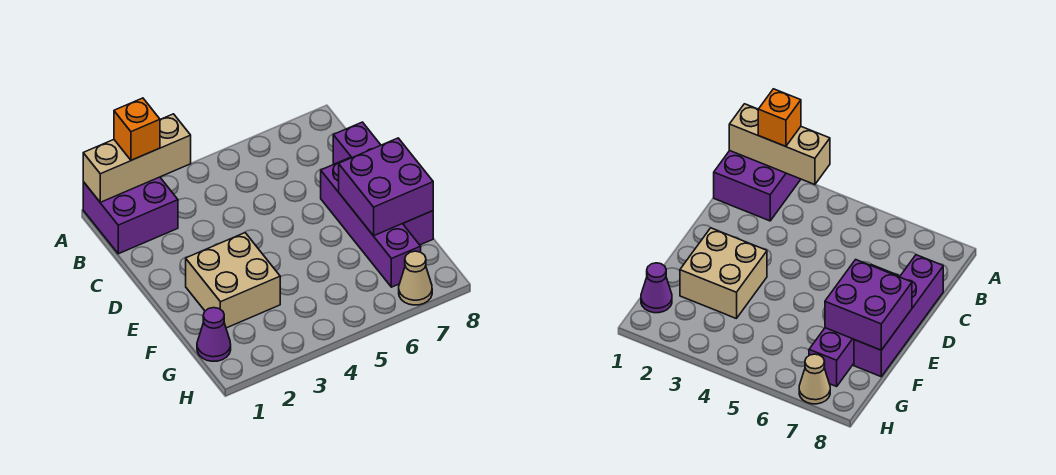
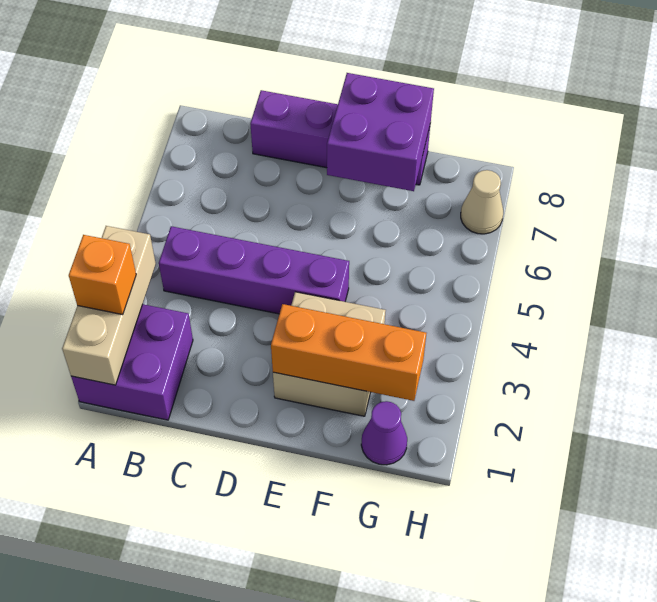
purple 1x4 brick [321,158,421,287] -> purple 1x4 brick moved to [159,226,349,314]
none -> orange 1x3 brick [271,304,426,401]

